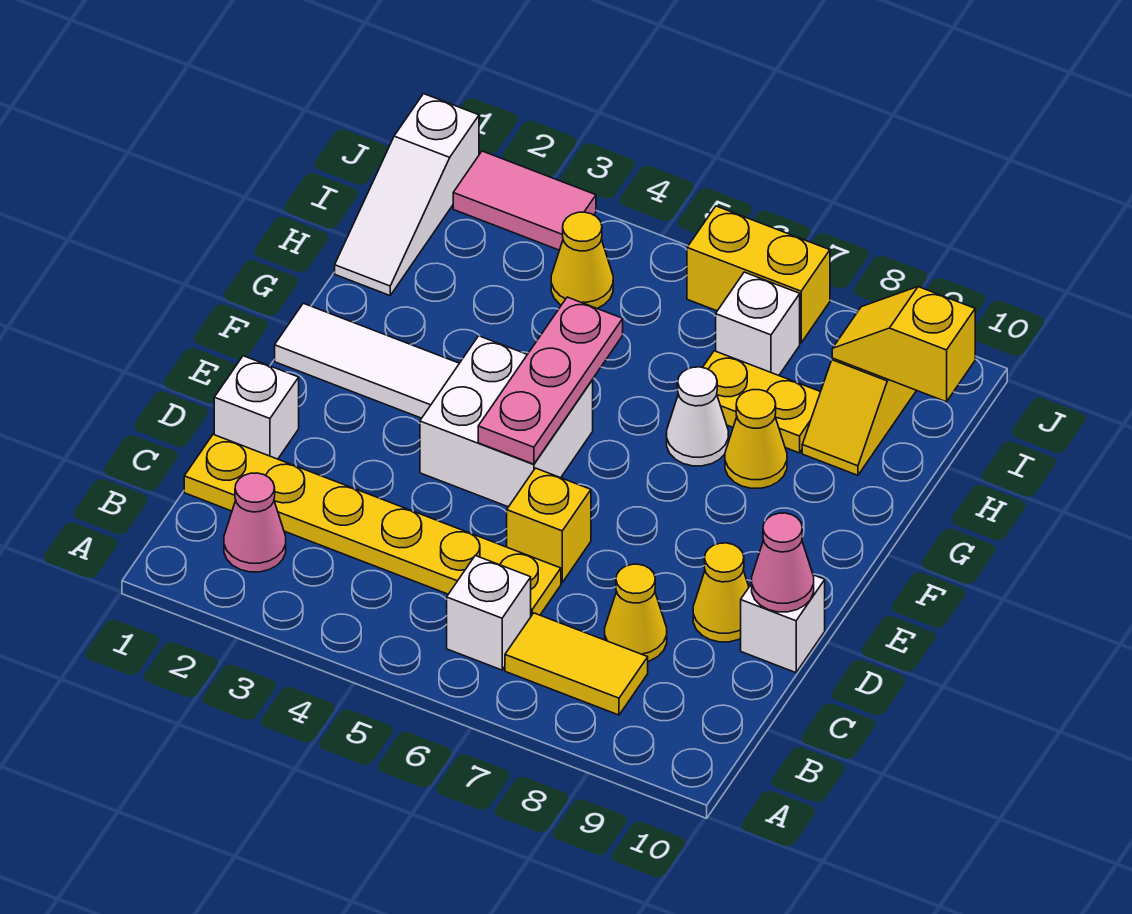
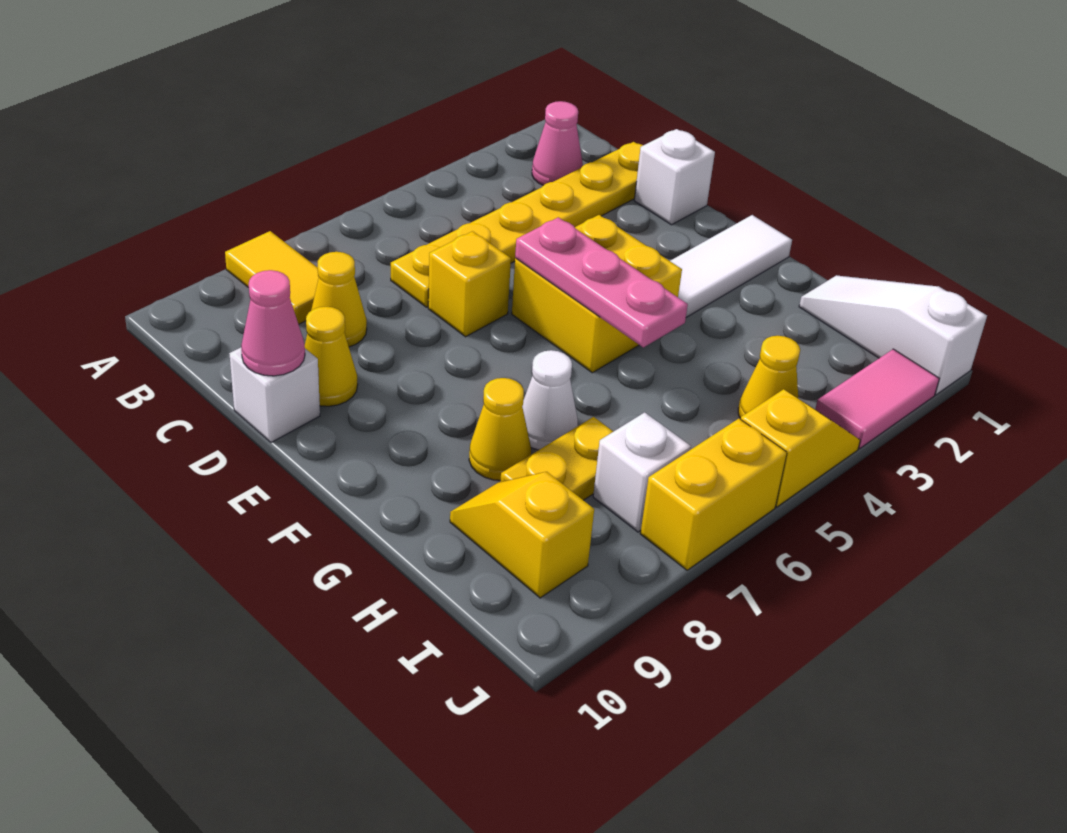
white 1x1 brick [447,556,531,670] -> none
yellow 1x2 tile [505,613,648,715] -> yellow 1x2 tile turned to [225,231,319,324]
white 2x2 brick [420,336,593,507] -> yellow 2x2 brick [512,215,682,373]
yellow 1x2 slope [832,287,975,402] -> yellow 1x2 slope moved to [741,389,860,507]

